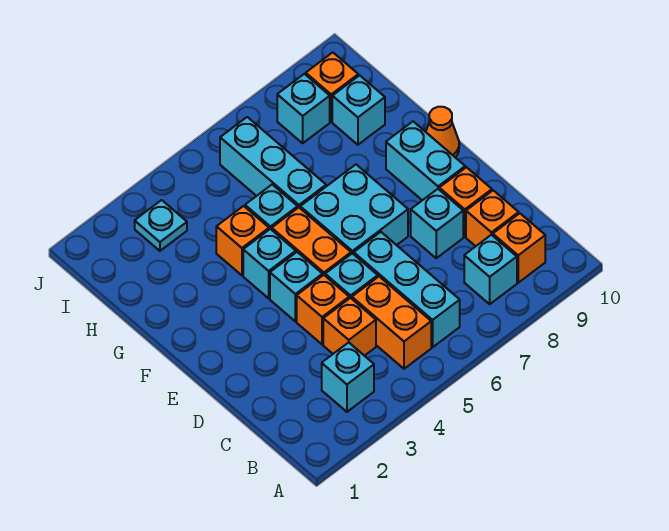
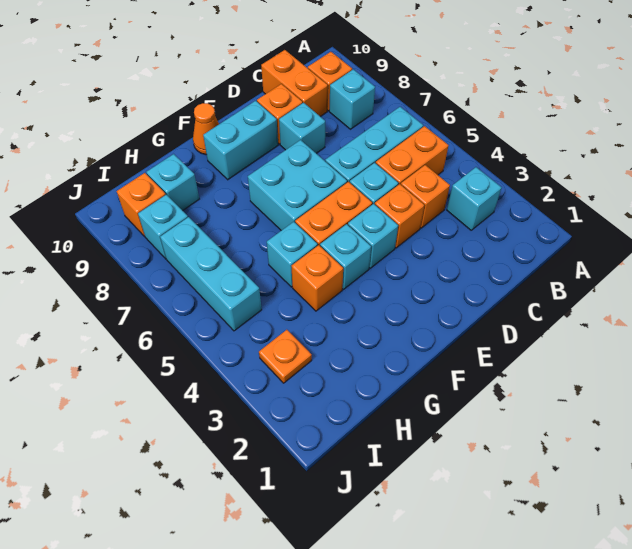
orange 1x1 brick [466,190,519,246] -> orange 1x2 brick [261,50,328,117]
cyan 1x3 brick [220,117,326,208] -> cyan 1x3 brick turned to [160,217,262,331]
cyan 1x1 plate [135,200,187,251] -> orange 1x1 plate [259,330,312,383]

